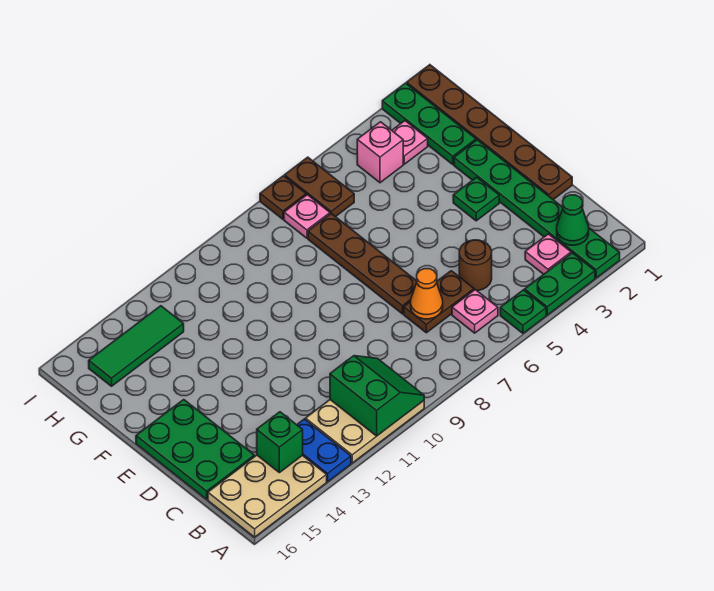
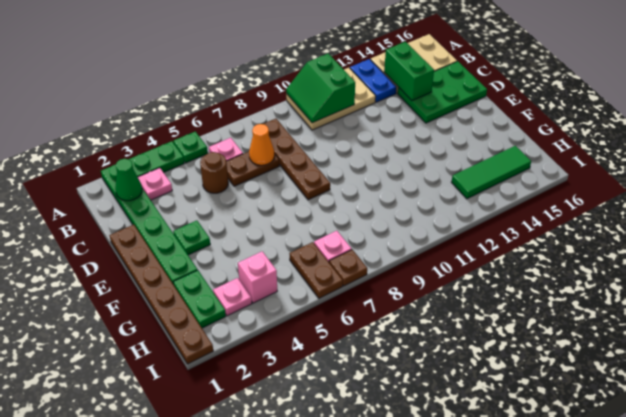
green 1x1 brick [257,412,303,473] -> green 1x2 brick [384,42,434,101]
green 2x3 plate [136,400,254,499] -> green 2x3 plate turned to [398,61,487,123]
brown 1x4 plate [308,214,417,314] -> brown 1x4 plate moved to [264,119,330,200]
green 1x3 plate [382,83,476,164] -> green 1x2 plate [173,270,226,328]

